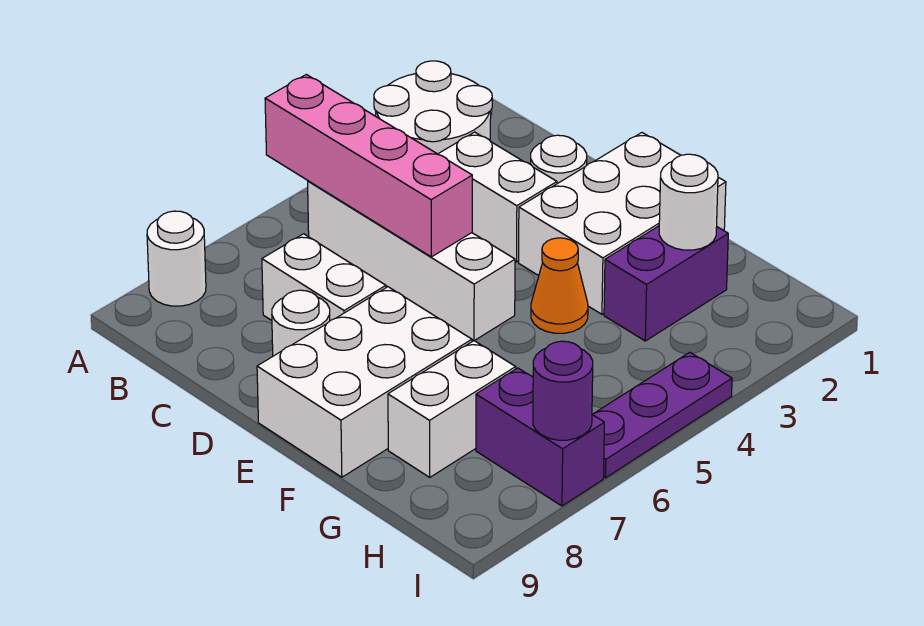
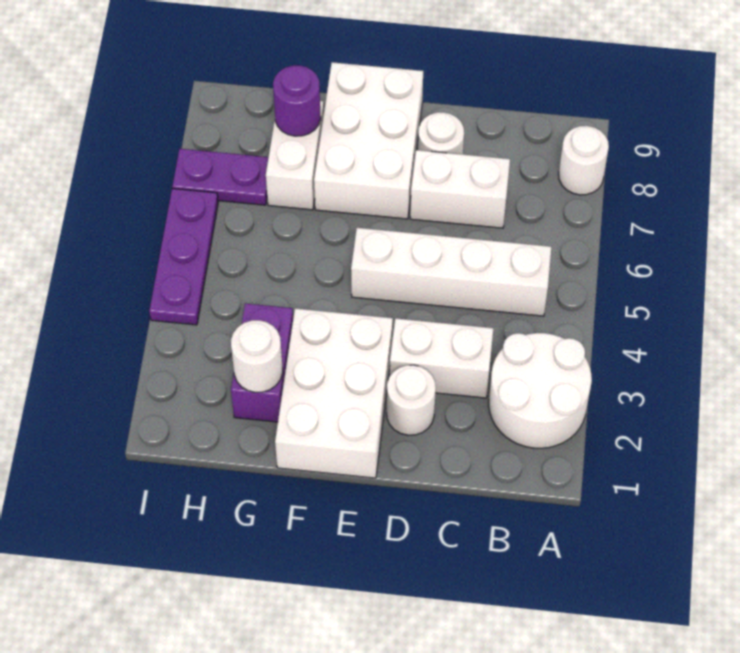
pink 1x4 brick [265,74,472,257] -> none
orange 1x1 cone [531,238,588,333] -> none
purple 1x2 brick [476,368,604,506] -> purple 1x2 plate [172,149,268,205]
purple 1x1 round brick [533,341,593,440] -> purple 1x1 round brick moved to [273,65,321,136]

